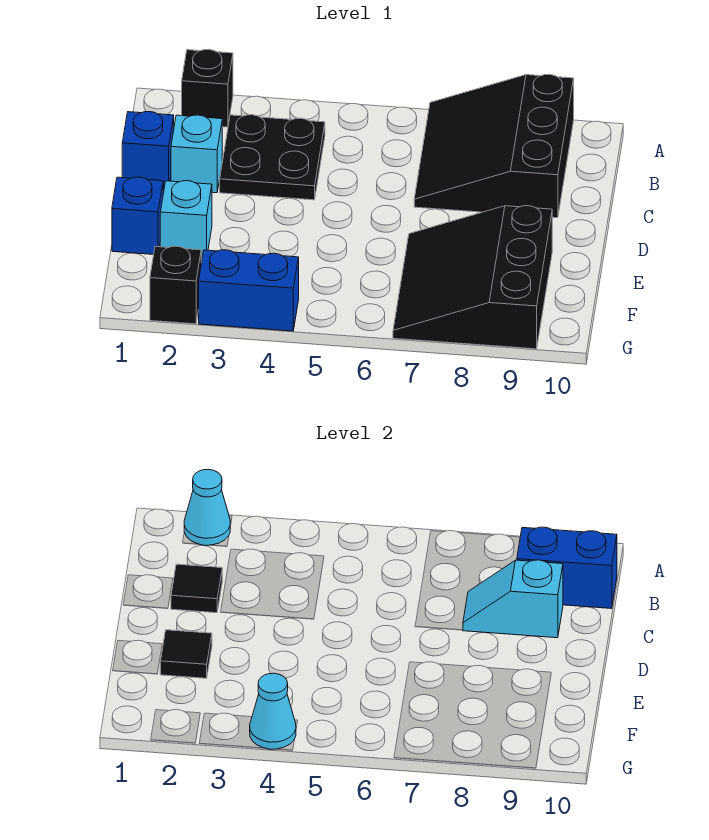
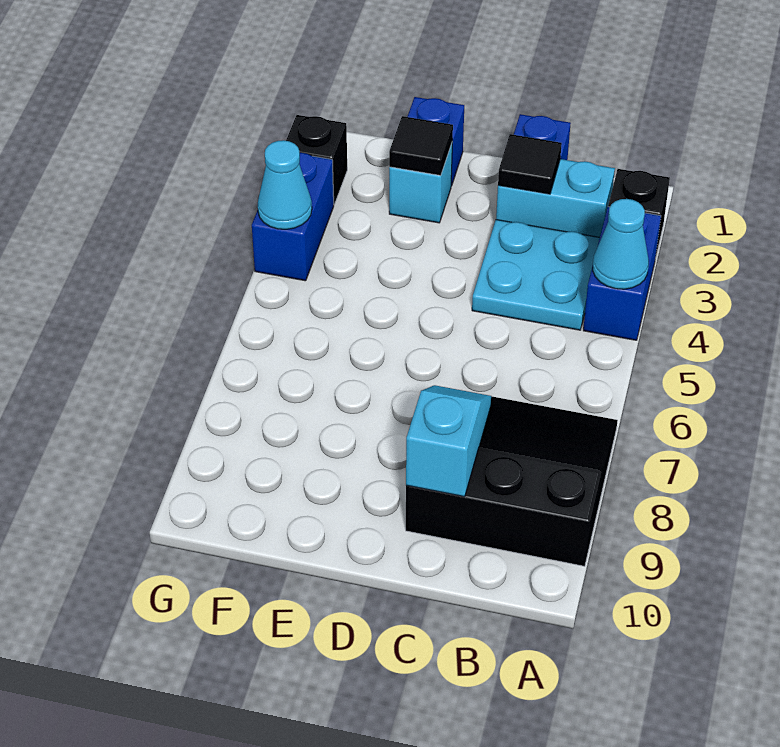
cyan 1x1 cone [184,469,230,546] -> cyan 1x1 cone moved to [593,199,649,289]
black 2x2 plate [220,115,325,200] -> cyan 2x2 plate [472,220,600,330]
blue 1x2 brick [517,527,617,609] -> blue 1x2 brick moved to [583,207,661,340]
cyan 1x1 brick [171,115,222,193] -> cyan 1x2 brick [496,159,615,237]
black 3x3 slope [393,206,552,349] -> none

